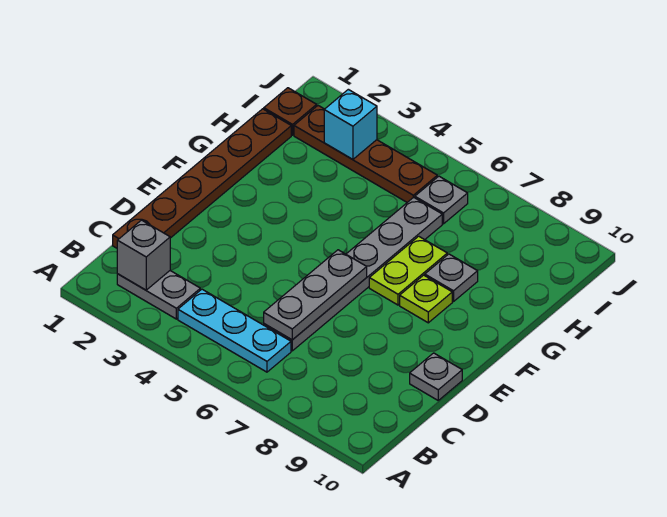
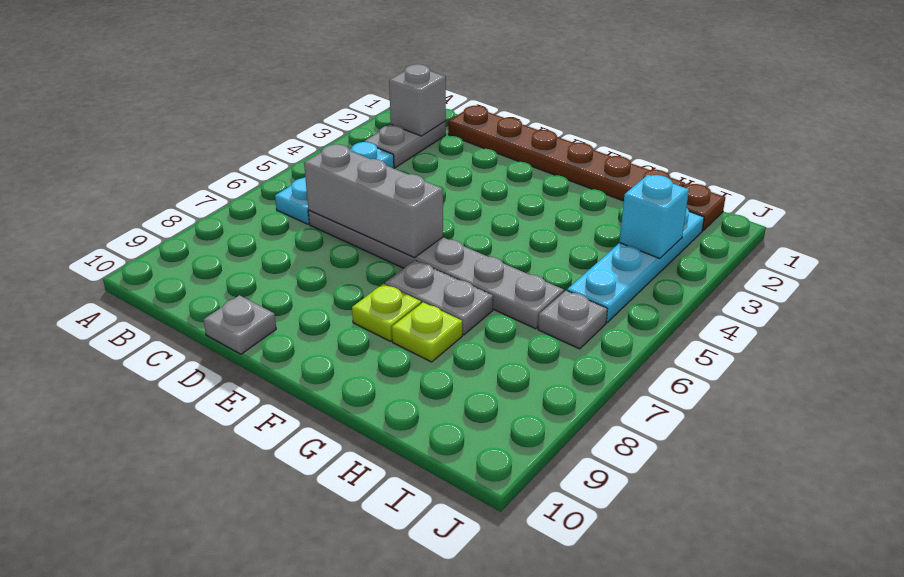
grey 1x3 plate [264,250,367,340] -> grey 1x3 brick [304,144,443,258]
lime 1x2 plate [369,236,447,305] -> grey 1x2 plate [385,260,493,335]
grey 1x1 plate [425,254,478,302] -> lime 1x1 plate [392,302,462,362]
brown 1x4 plate [294,106,437,202] -> cyan 1x4 plate [567,208,704,322]

